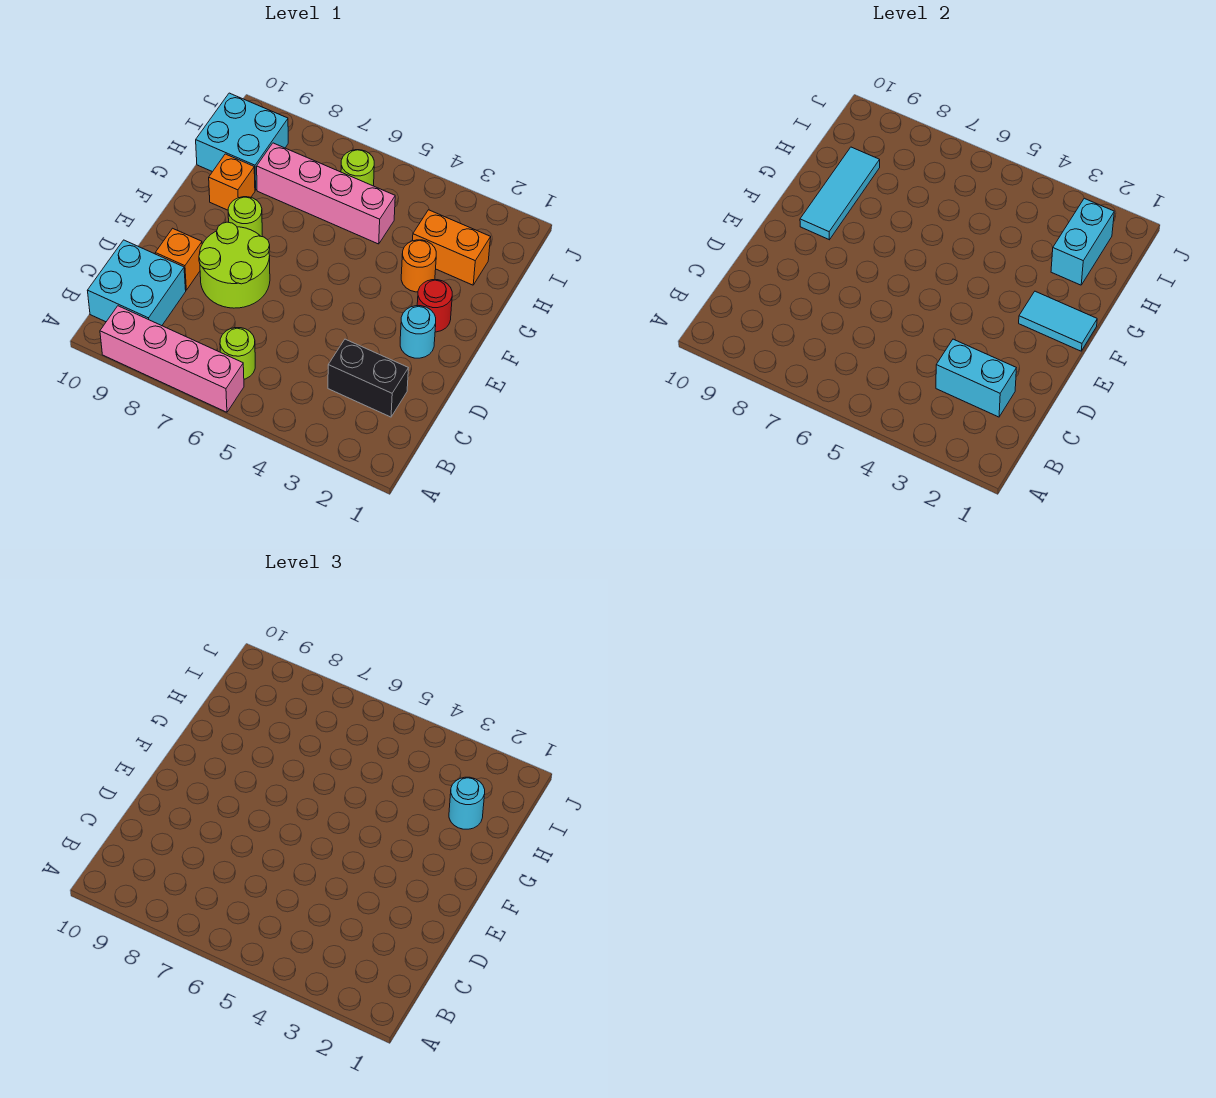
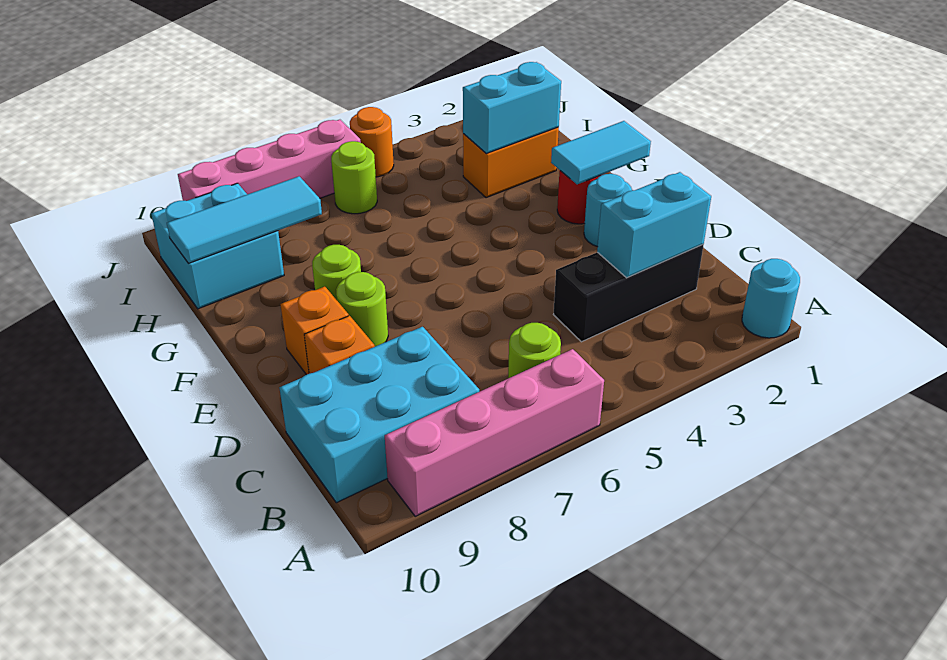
cyan 2x2 brick [88,240,186,326] -> cyan 2x3 brick [279,327,479,503]
black 1x2 brick [328,339,408,417] -> black 1x3 brick [554,245,703,342]
lime 2x2 round brick [199,222,270,308] -> lime 1x1 round brick [336,272,388,346]
cyan 1x3 tile [800,147,880,240] -> cyan 1x3 tile turned to [167,176,322,263]
orange 1x1 round brick [401,240,436,292] -> orange 1x1 round brick moved to [350,107,394,177]
orange 1x1 brick [209,154,255,210] -> orange 1x1 brick moved to [281,287,349,375]
cyan 1x2 brick [1051,198,1114,285] -> cyan 1x2 brick turned to [463,62,561,153]
cyan 1x1 round brick [449,777,485,829] -> cyan 1x1 round brick moved to [742,259,800,338]
pink 1x4 brick [257,143,395,244] -> pink 1x4 brick moved to [178,120,361,201]

